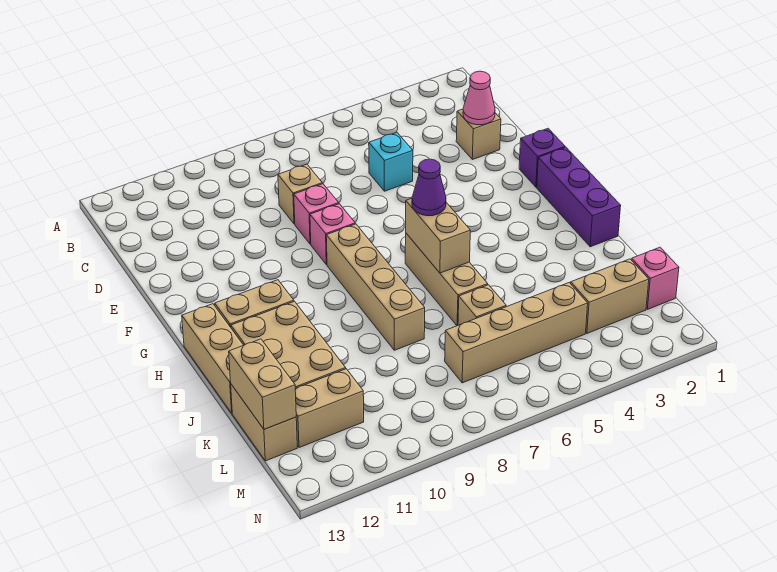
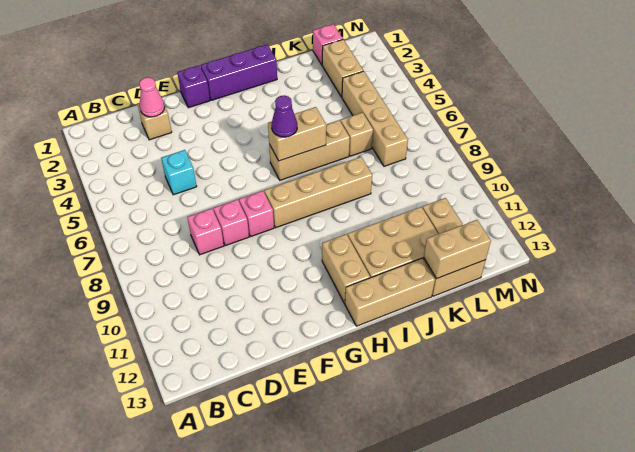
tan 1x1 brick [278,164,322,224] -> pink 1x1 brick [187,208,224,255]

